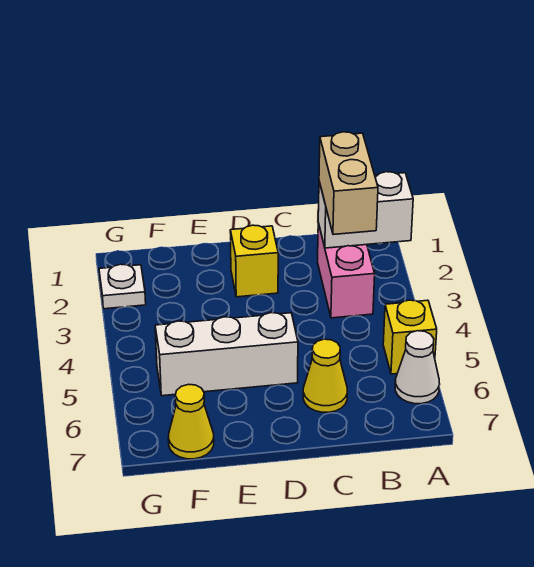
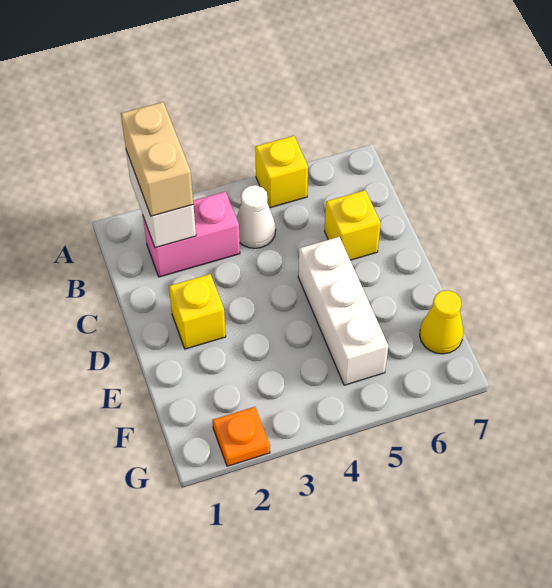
white 1x1 cone [395,331,440,404] -> white 1x1 cone moved to [237,185,276,248]
tan 1x2 brick [319,132,378,235] -> tan 1x2 brick turned to [121,102,193,216]
yellow 1x1 cone [303,339,347,412] -> yellow 1x1 brick [324,190,381,260]
white 1x1 plate [99,264,146,309] -> orange 1x1 plate [213,407,270,466]

